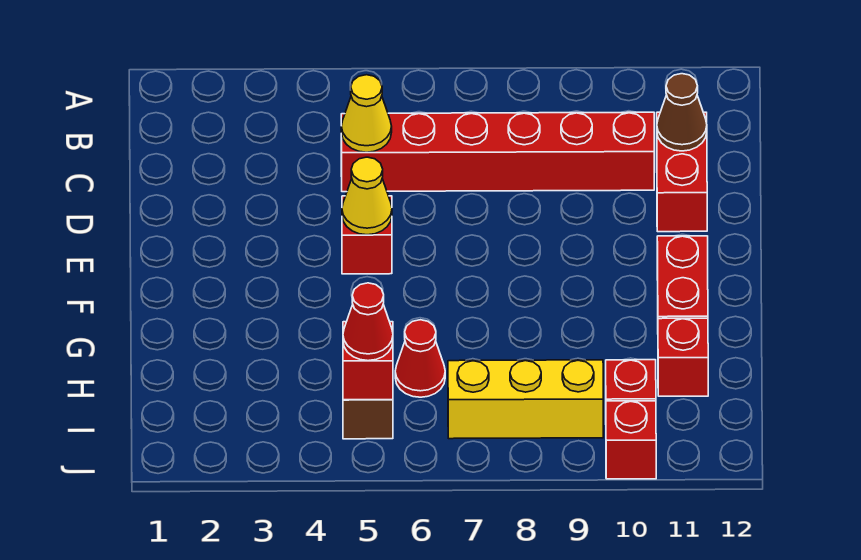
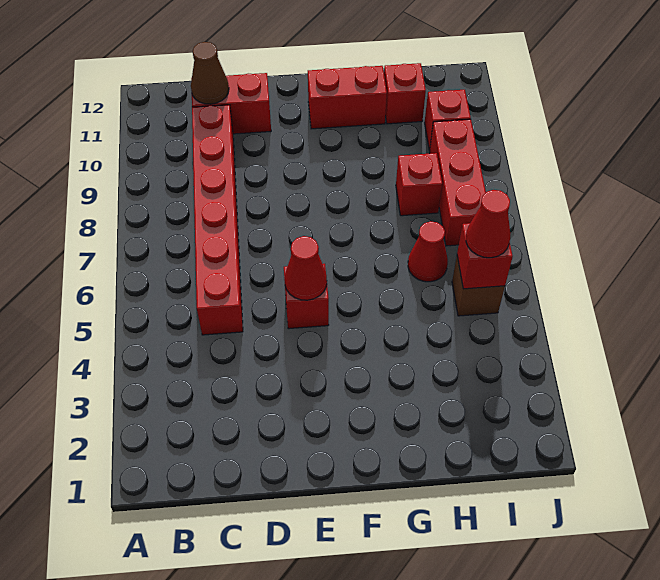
yellow 1x1 cone [341,75,392,152] -> none
yellow 1x1 cone [342,157,392,235] -> red 1x1 cone [285,236,327,300]
yellow 1x3 brick [448,360,603,439] -> red 1x3 brick [430,119,486,246]
red 1x1 brick [606,401,656,479] -> red 1x1 brick moved to [396,153,442,216]

